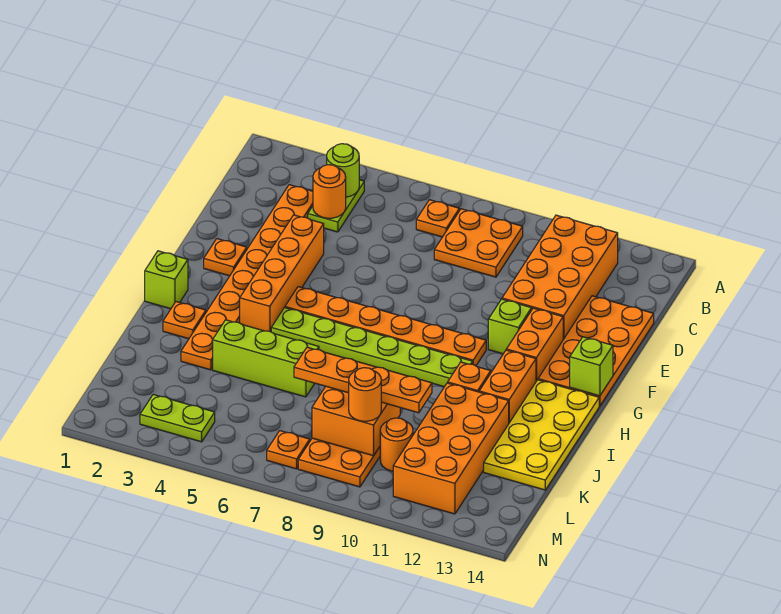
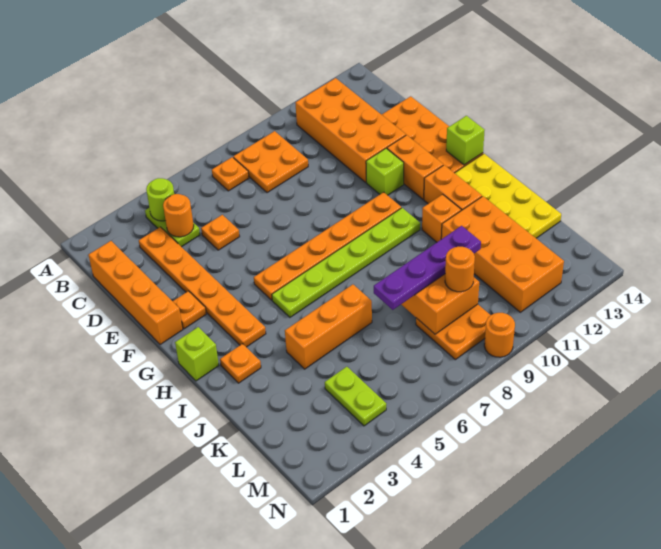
orange 1x8 plate [181,185,313,370] -> orange 1x6 plate [139,227,266,347]
orange 1x4 brick [240,215,324,332] -> orange 1x4 brick moved to [88,241,183,345]
lime 1x3 brick [213,320,319,397] -> orange 1x3 brick [285,284,372,369]
orange 1x4 plate [294,347,432,413] -> purple 1x4 plate [374,226,481,310]
orange 1x1 round brick [380,418,413,471] -> orange 1x1 round brick moved to [484,313,515,357]
lime 1x2 plate [140,394,215,442] -> lime 1x2 plate turned to [325,367,386,426]
orange 1x1 plate [267,431,310,469] -> orange 1x1 plate moved to [201,215,240,250]

